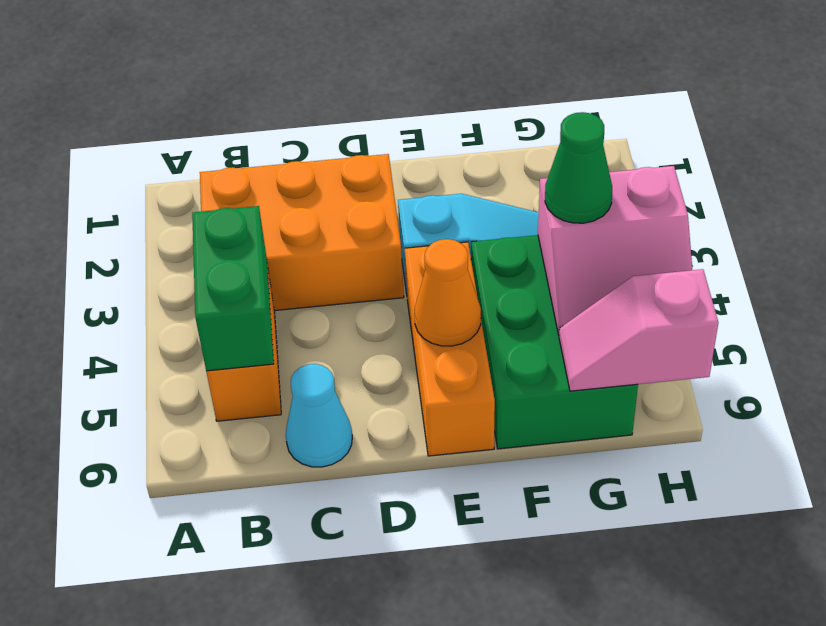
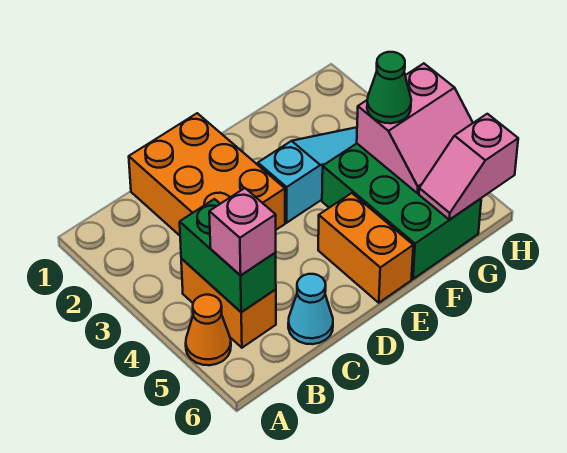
orange 2x3 brick [200,154,404,311] -> orange 2x3 brick turned to [129,113,285,235]
none -> pink 1x1 brick [209,188,276,276]
orange 1x3 brick [405,242,495,456] -> orange 1x2 brick [318,193,413,303]
orange 1x1 cone [414,239,481,346] -> orange 1x1 cone moved to [186,295,231,365]

